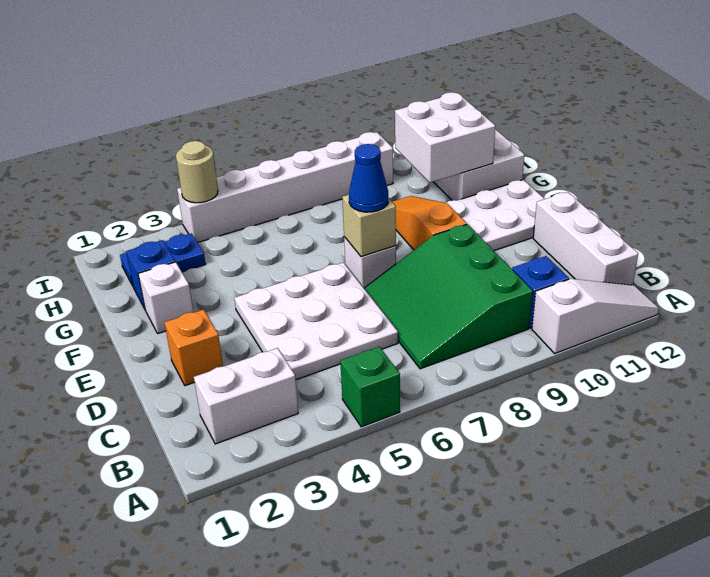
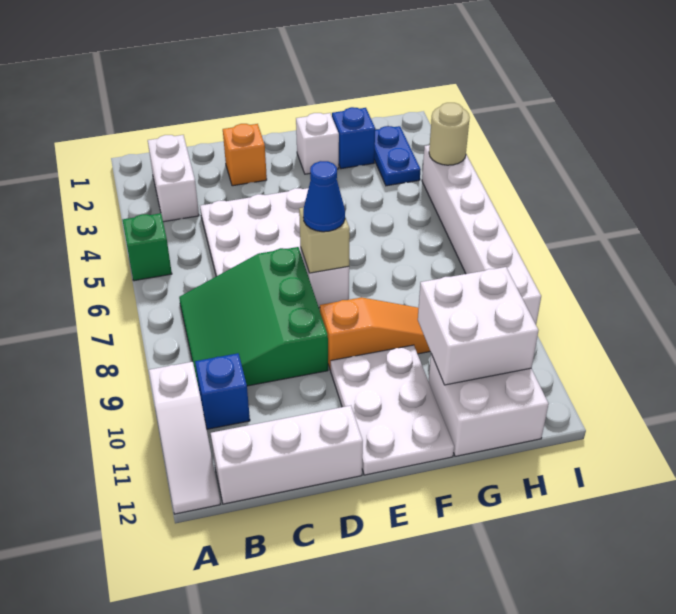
green 3x3 slope [364,224,533,369] -> green 3x3 slope turned to [179,247,328,387]

